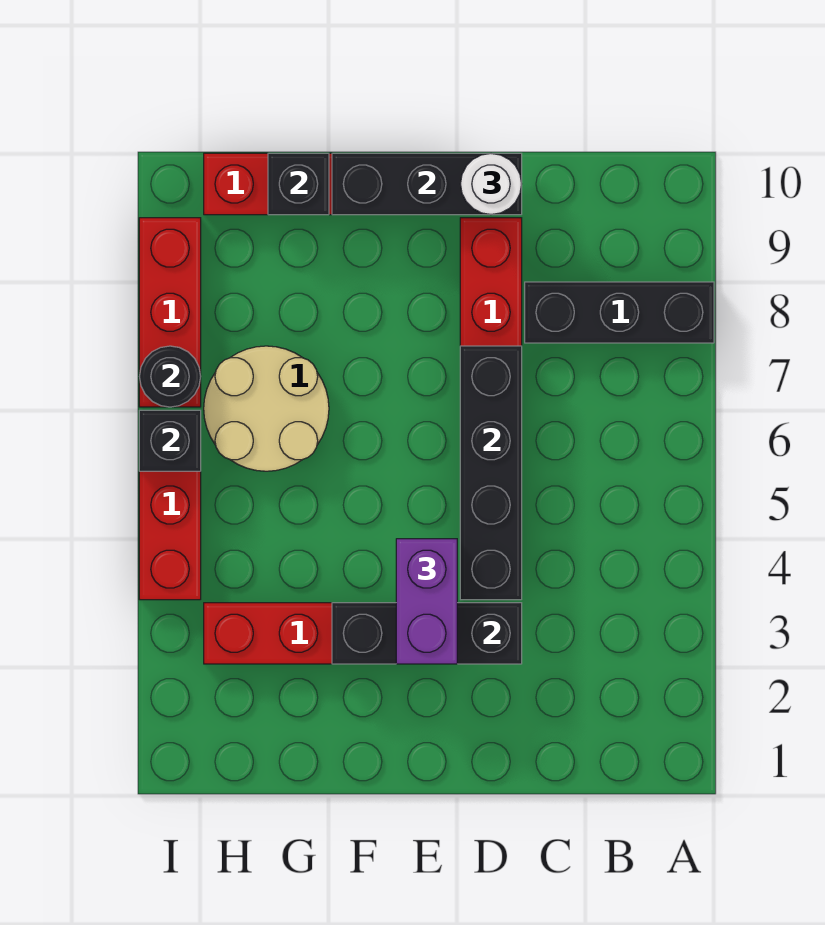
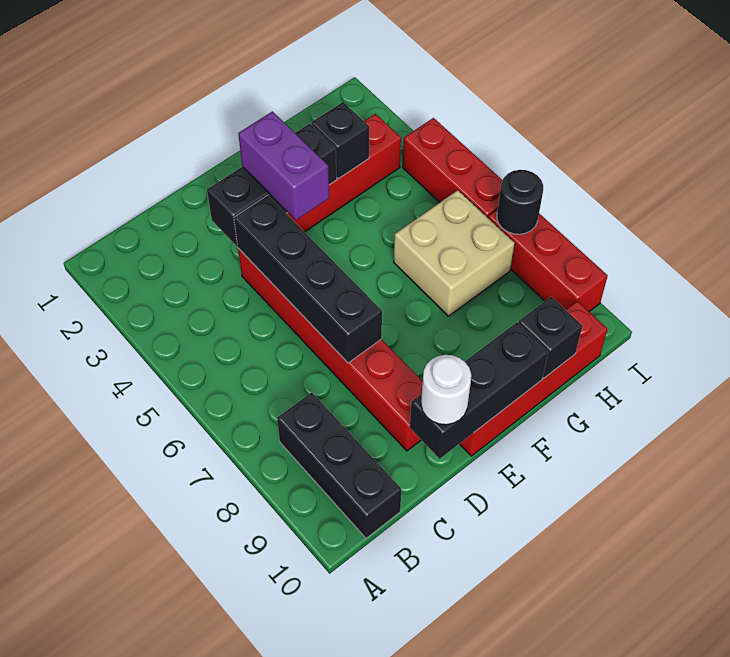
black 1x3 brick [525,282,714,343] -> black 1x3 brick turned to [277,393,401,538]
tan 2x2 round brick [204,346,329,471] -> tan 2x2 brick [394,190,515,316]
black 1x1 brick [139,410,201,471] -> black 1x1 brick moved to [311,102,369,179]

